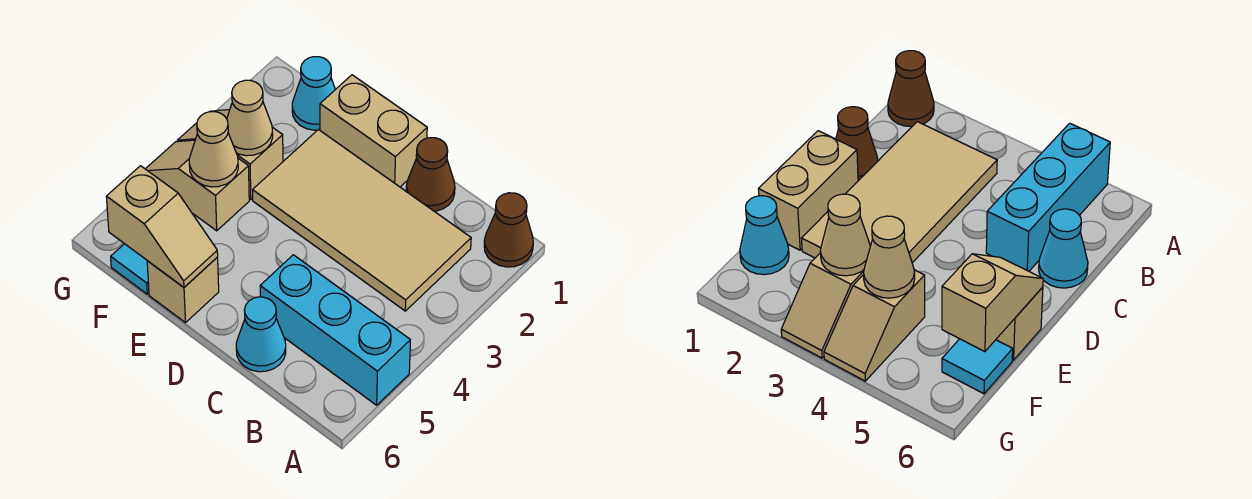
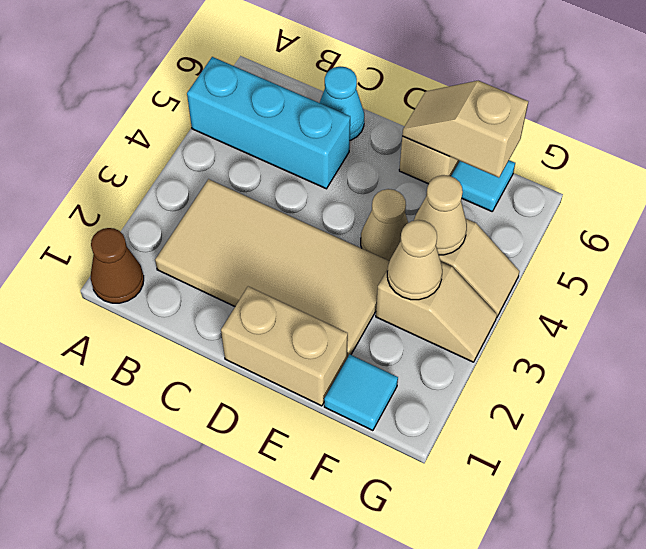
brown 1x1 cone [406,138,455,211] -> none
none -> tan 1x1 cone [361,189,408,261]
cyan 1x1 cone [292,57,335,130] -> cyan 1x1 tile [324,354,398,431]

